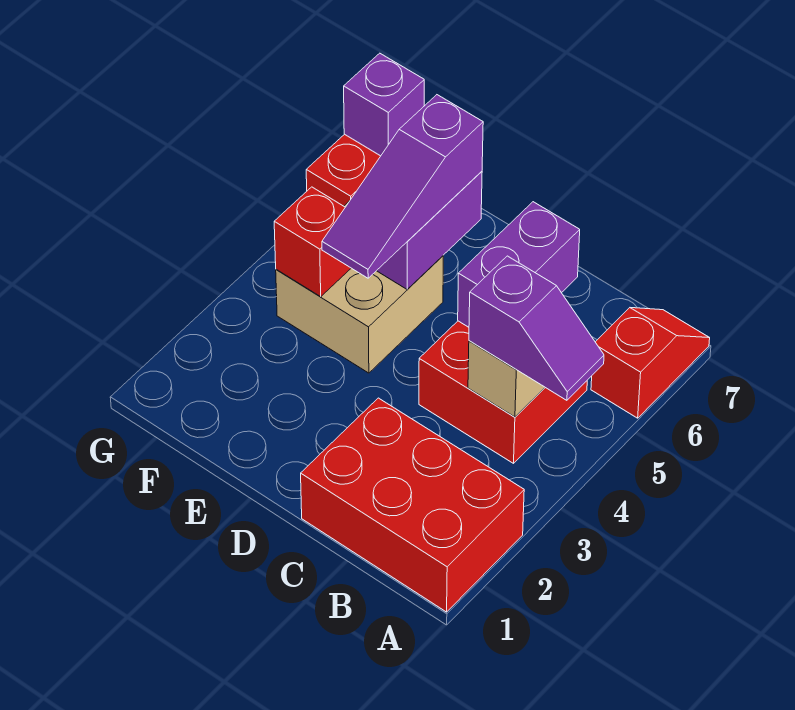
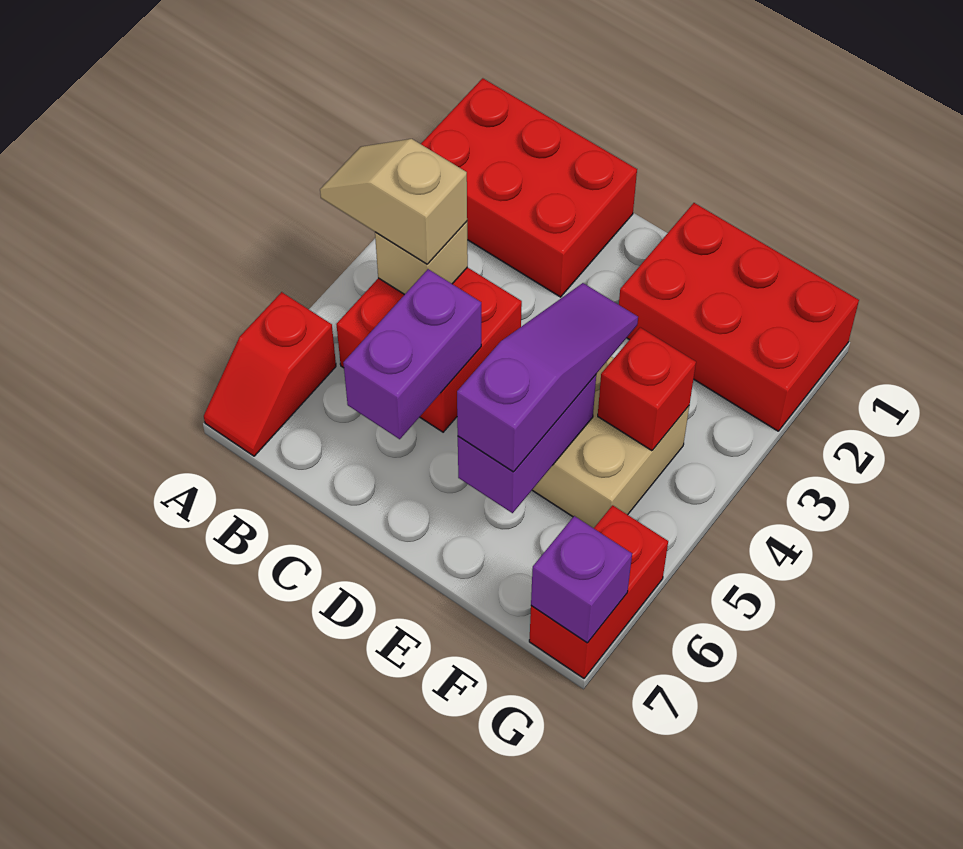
purple 1x2 slope [469,256,604,400] -> tan 1x2 slope [320,139,467,264]
none -> red 2x3 brick [619,203,859,431]

